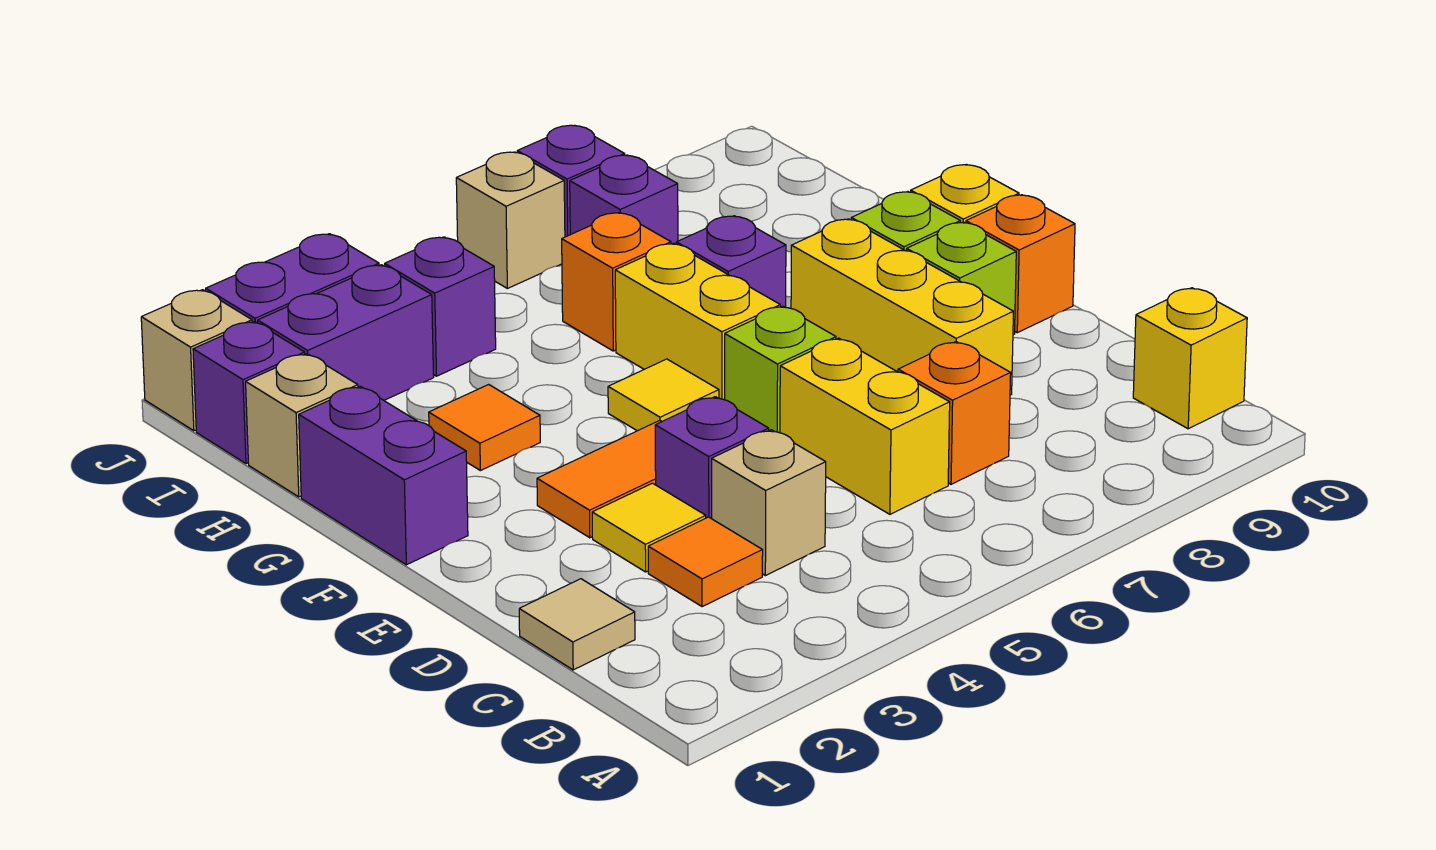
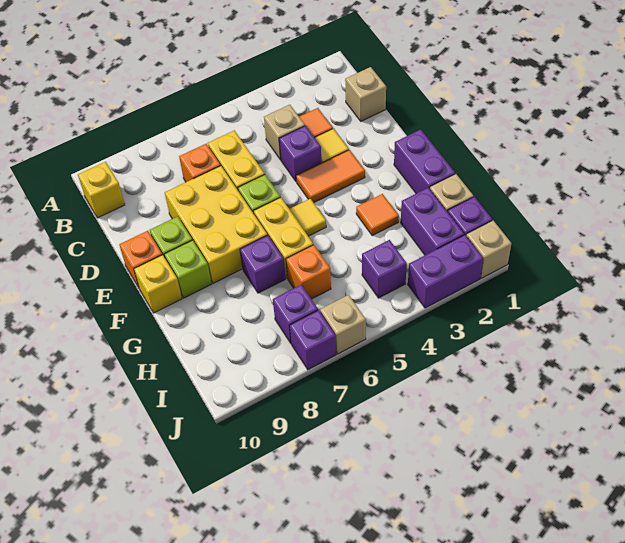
tan 1x1 tile [519,579,635,670] -> tan 1x1 brick [345,67,386,121]
yellow 1x3 brick [791,219,1013,395] -> yellow 2x3 brick [165,166,267,283]
purple 1x2 brick [258,265,434,400] -> purple 1x2 brick turned to [401,188,464,255]

